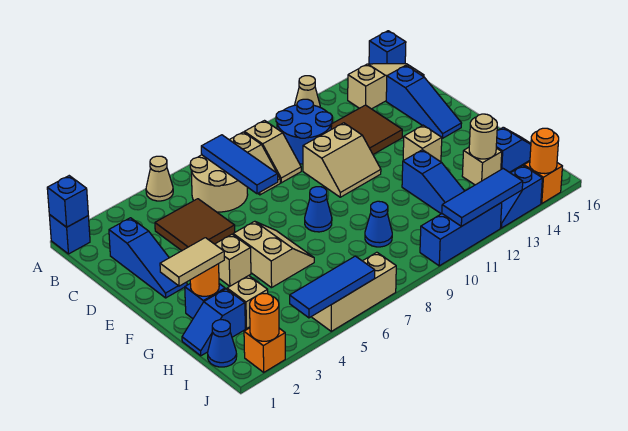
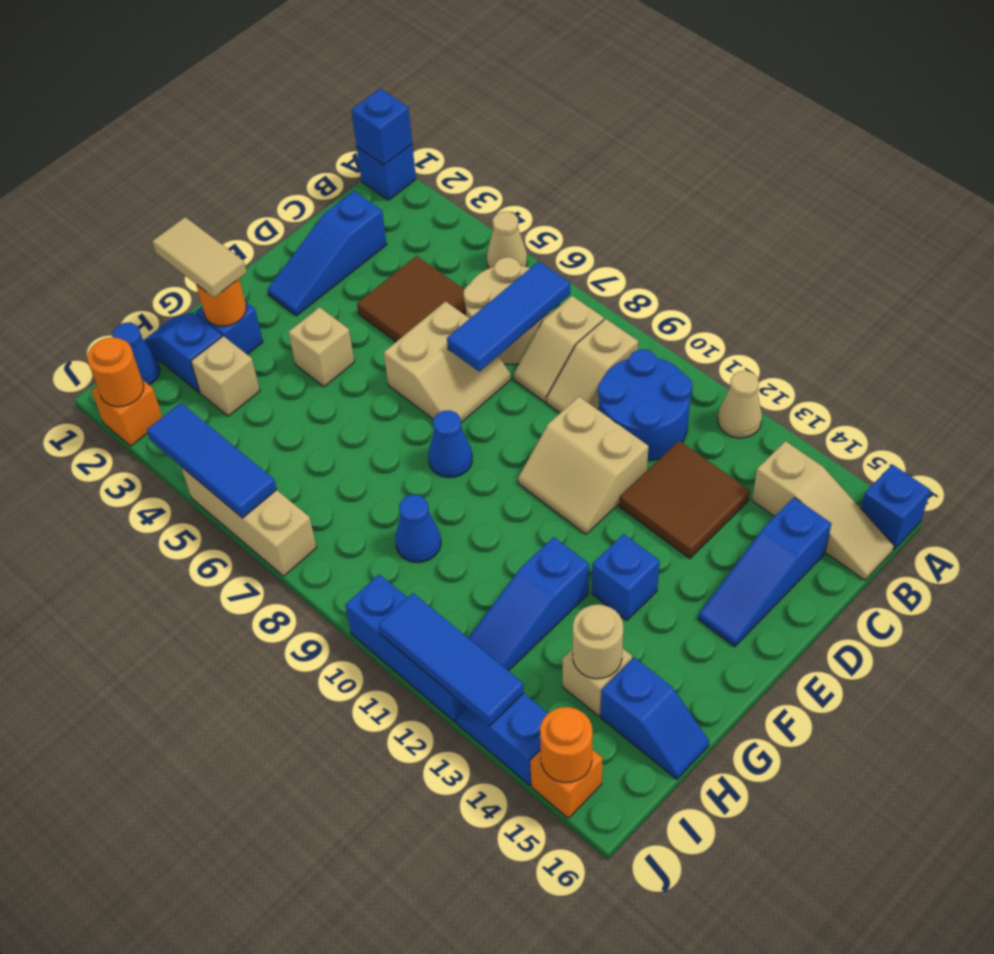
tan 2x2 slope [233,221,314,288] -> tan 2x2 slope moved to [384,301,511,423]
tan 1x1 brick [403,125,442,162] -> blue 1x1 brick [592,534,660,621]

